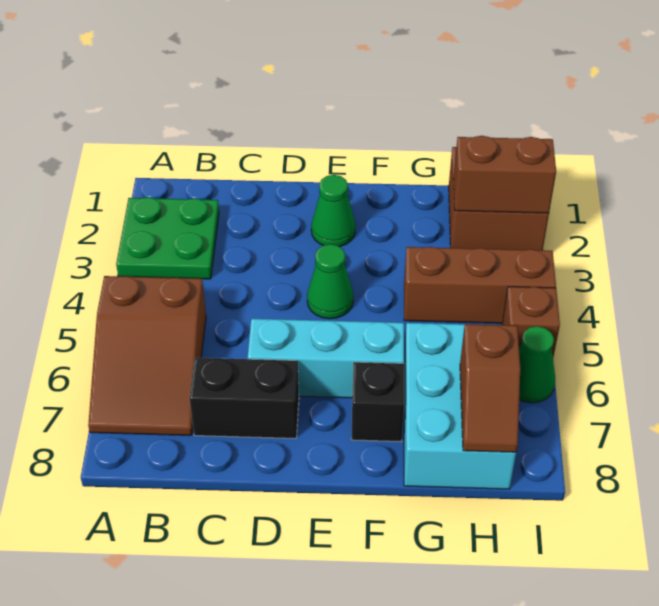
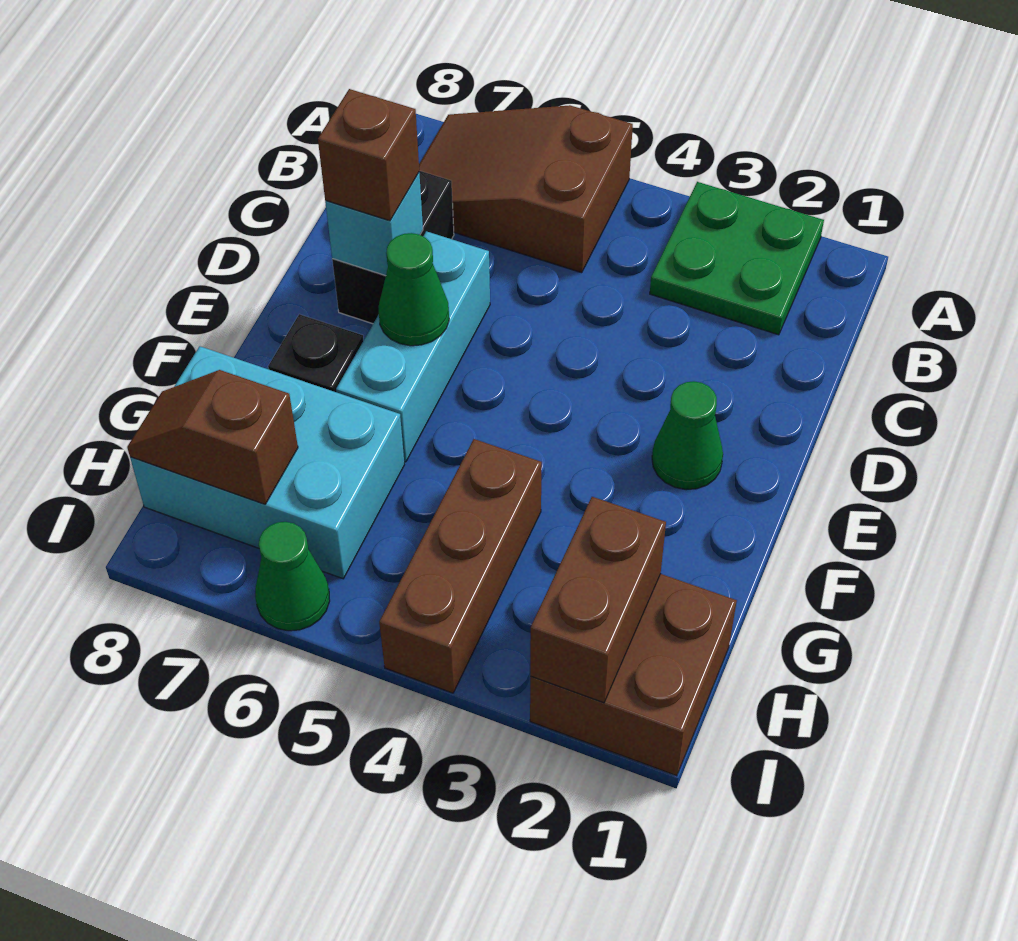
none -> cyan 1x1 brick [325,173,423,276]
green 1x1 cone [307,244,353,319] -> green 1x1 cone moved to [378,233,449,346]
brown 1x1 brick [502,287,560,357] -> brown 1x1 brick moved to [318,89,419,221]

